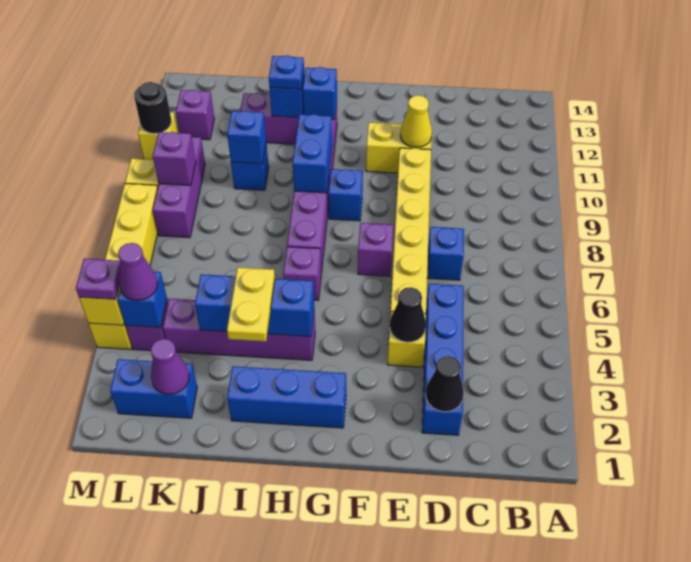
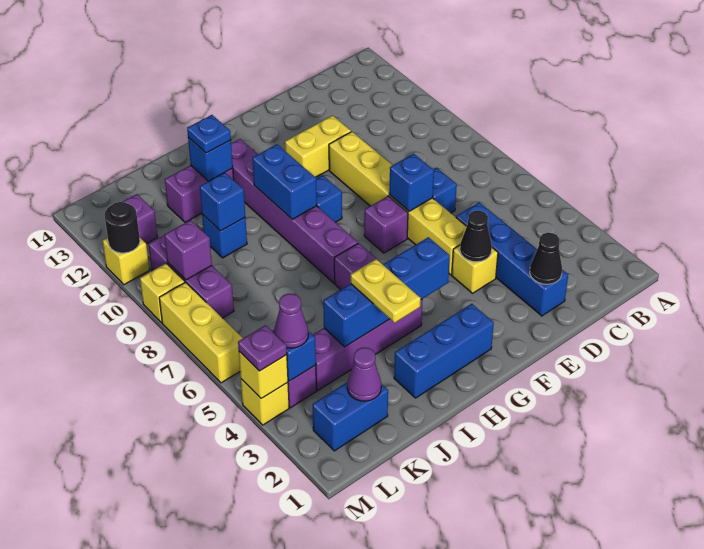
yellow 1x1 cone [400,95,432,147] -> none
blue 1x3 brick [195,274,314,337] -> blue 1x4 brick [323,237,450,347]
blue 1x1 brick [303,67,337,119] -> blue 1x1 brick moved to [389,154,434,211]

